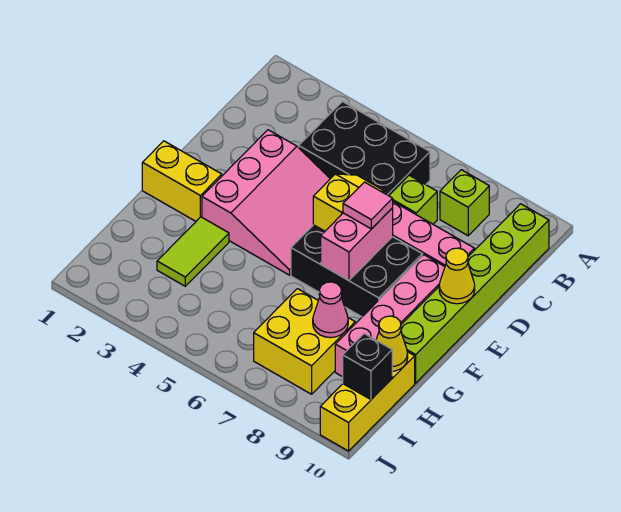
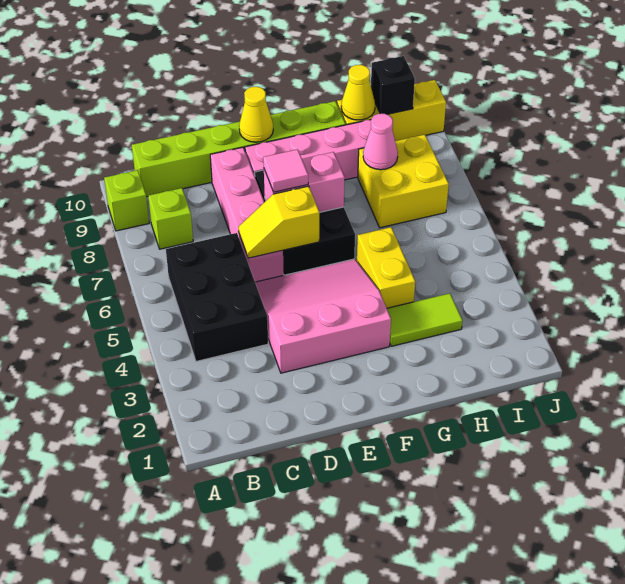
lime 1x1 brick [389,175,437,224] -> lime 1x1 brick moved to [104,170,149,231]
yellow 1x2 brick [142,141,222,221] -> yellow 1x2 brick moved to [357,227,415,308]

